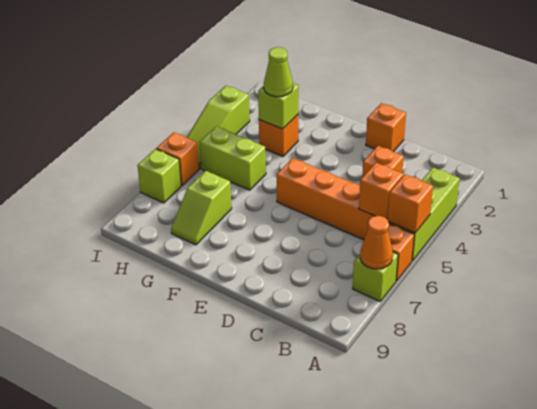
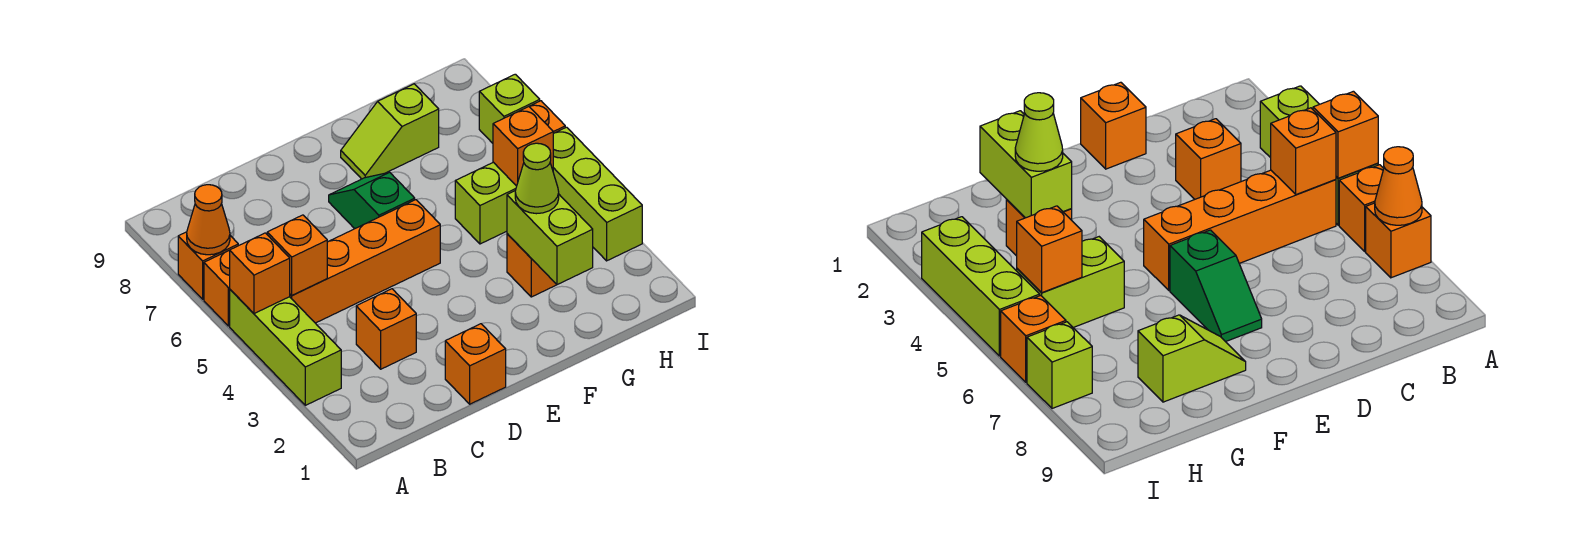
lime 1x1 brick [353,252,398,301] -> orange 1x1 brick [178,232,238,299]
none -> green 1x2 slope [329,172,415,229]
lime 1x1 brick [258,83,298,129] -> lime 1x2 brick [507,191,593,285]
lime 1x2 slope [171,171,232,245] -> lime 1x2 slope turned to [341,84,439,179]
none -> orange 1x1 brick [493,107,553,186]
lime 1x3 slope [187,86,250,169] -> lime 1x3 brick [553,127,642,261]

